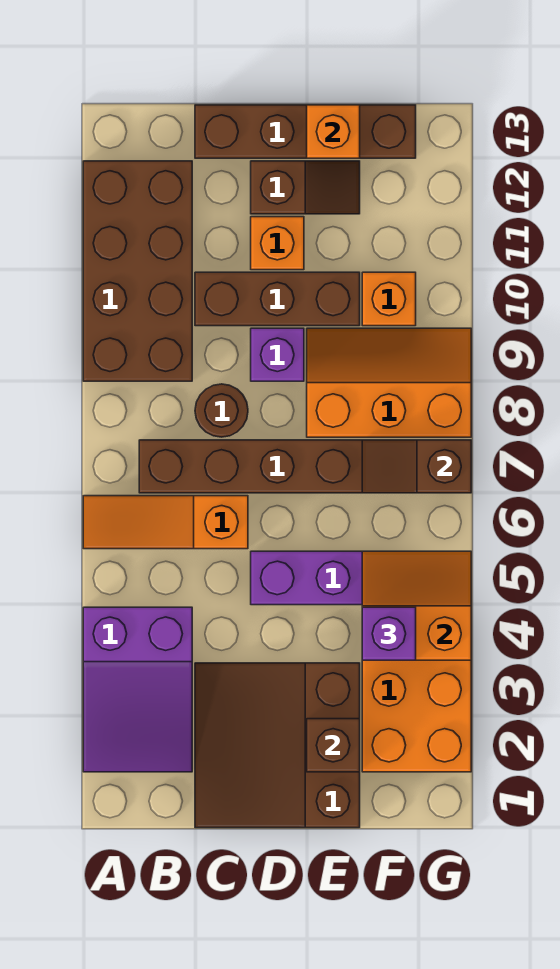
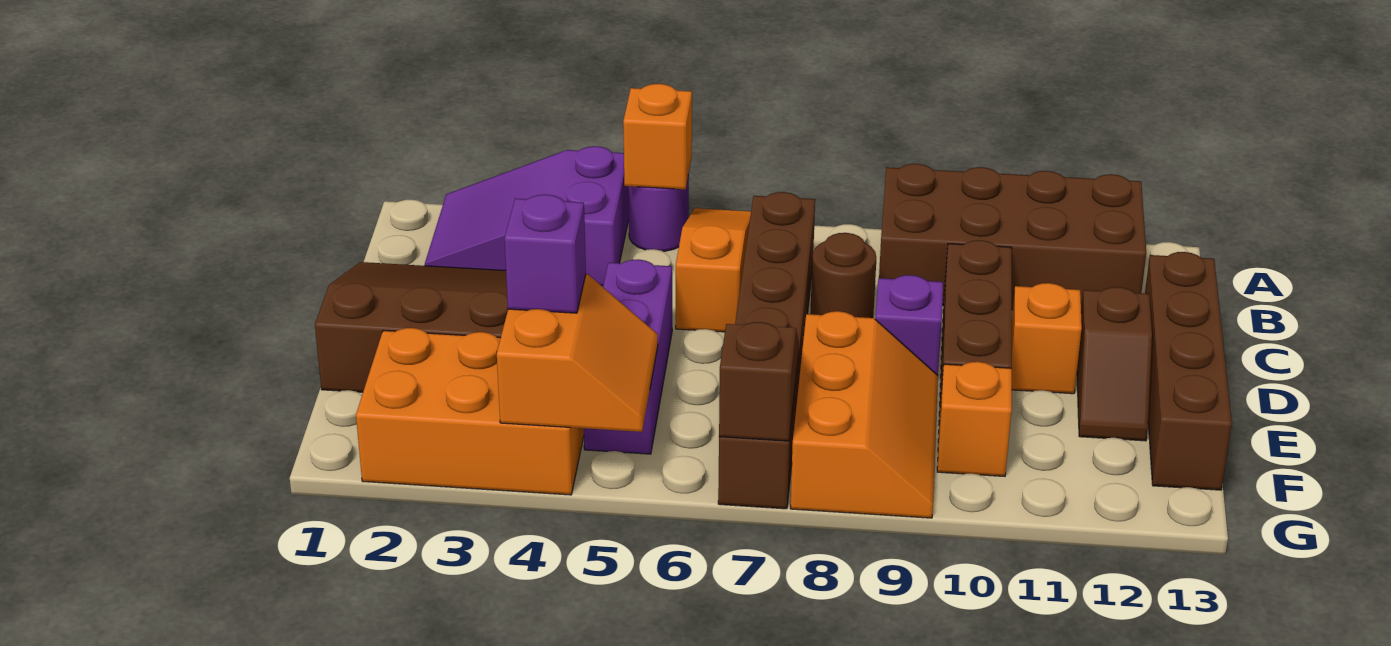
none -> purple 1x1 round brick [628,175,689,251]
brown 1x1 brick [307,719,360,772] -> none
orange 1x1 brick [307,105,360,158] -> orange 1x1 brick moved to [623,84,692,189]

